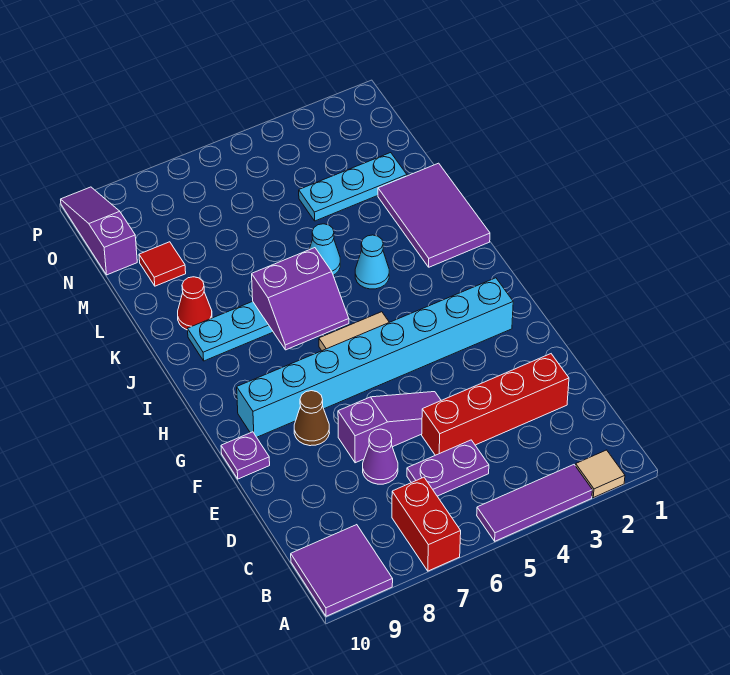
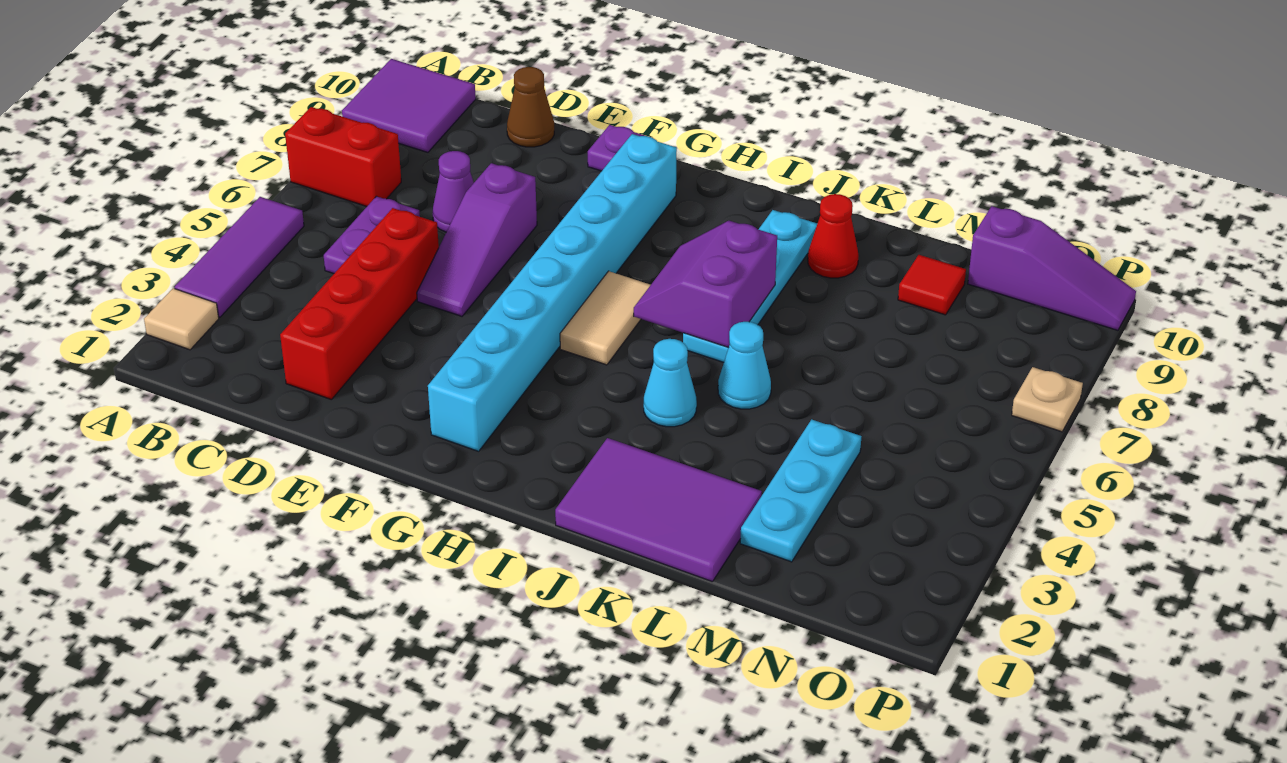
brown 1x1 cone [294,391,330,446] -> brown 1x1 cone moved to [507,67,554,147]
none -> tan 1x1 plate [1012,367,1083,432]

